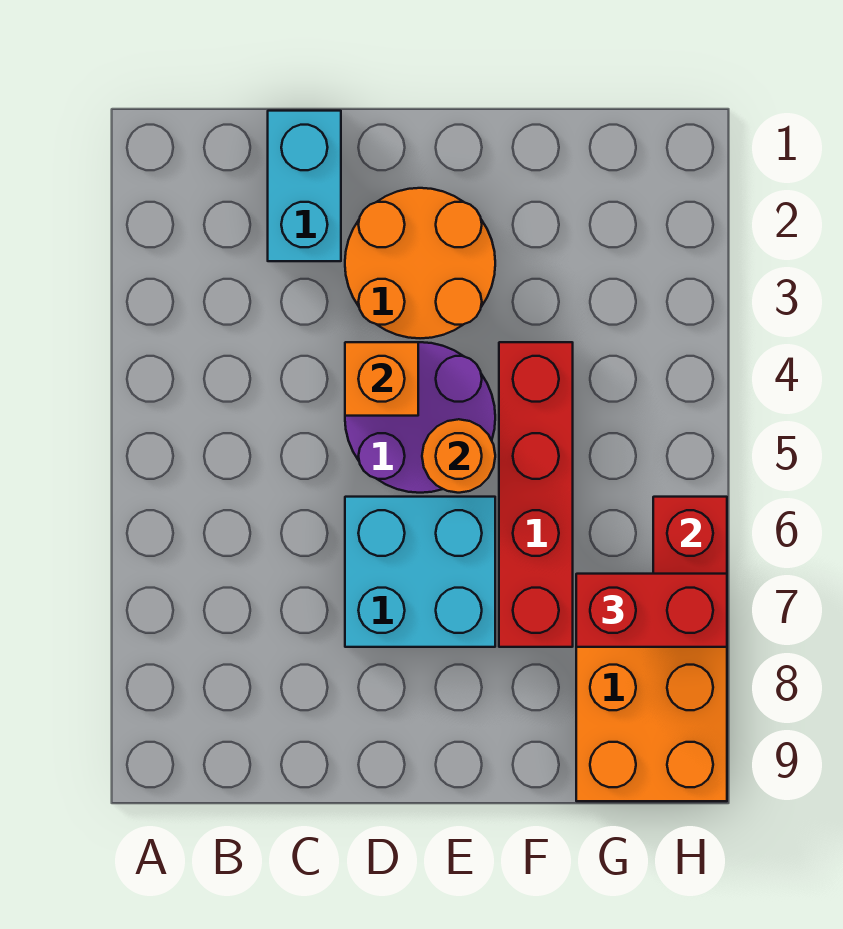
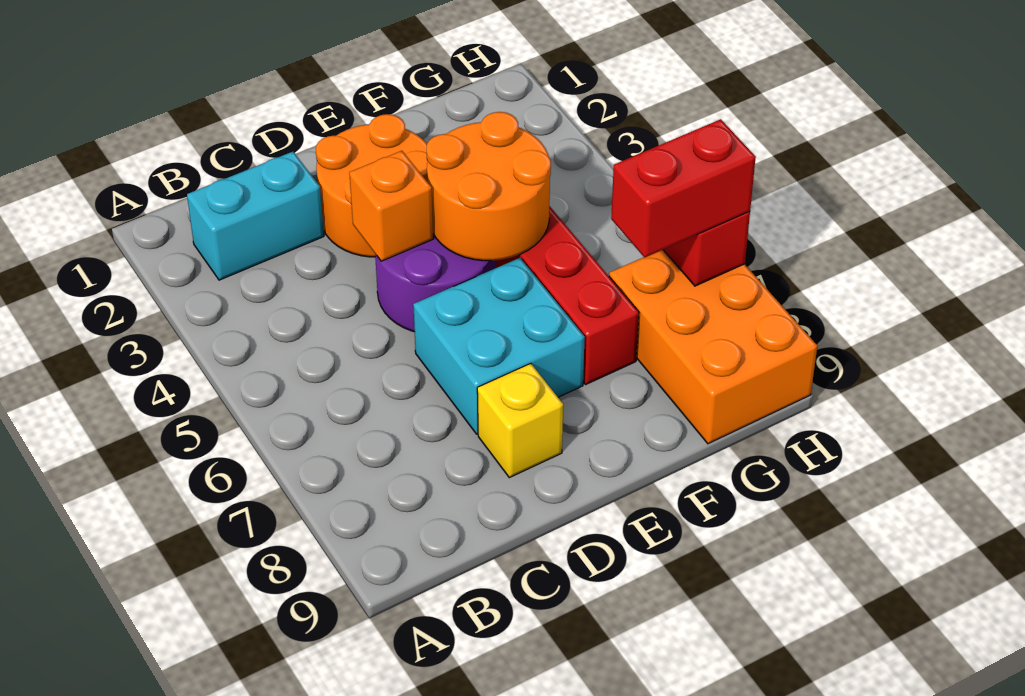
cyan 1x2 brick [268,111,341,261] -> cyan 1x2 brick turned to [187,152,324,280]
none -> yellow 1x1 brick [477,363,563,478]
orange 1x1 round brick [422,419,495,493] -> orange 2x2 round brick [427,112,551,261]

